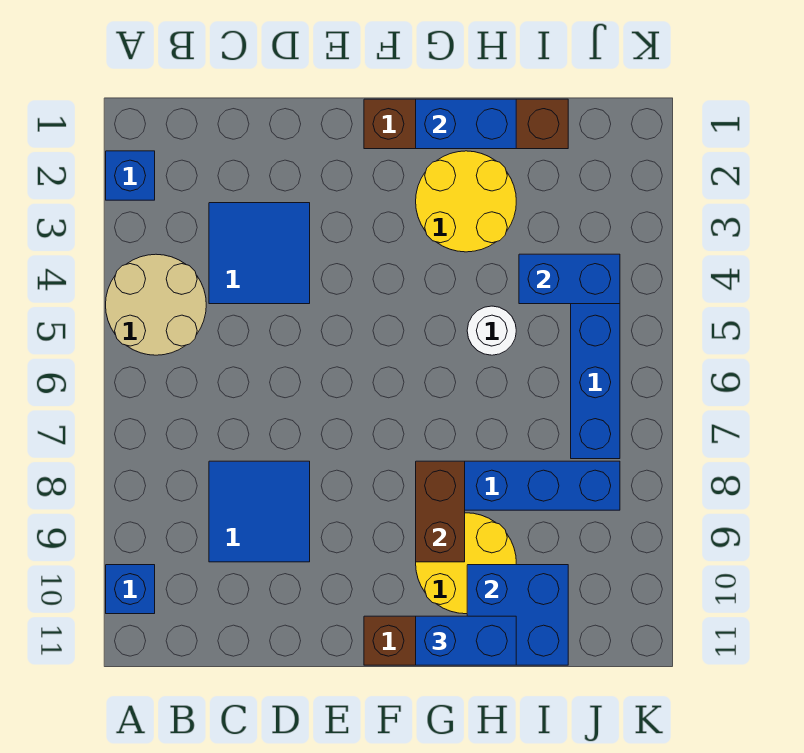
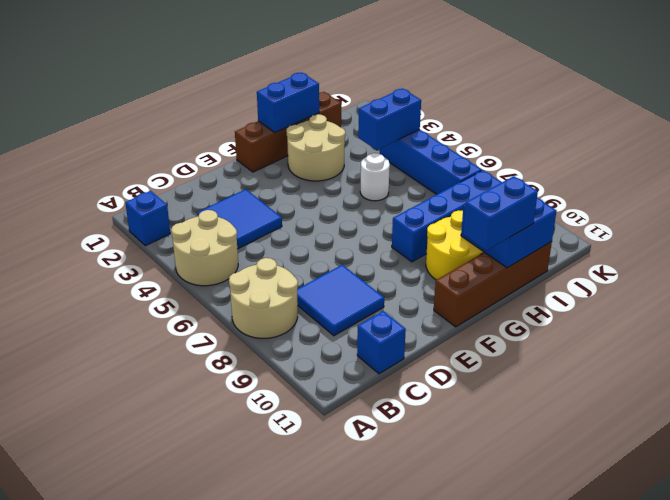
none -> tan 2x2 round brick [229,258,298,338]
blue 1x1 brick [106,565,155,614] -> blue 1x1 brick moved to [357,311,406,374]
yellow 2x2 round brick [416,151,516,252] -> tan 2x2 round brick [286,114,345,181]
brown 1x2 brick [416,461,465,562] -> none

